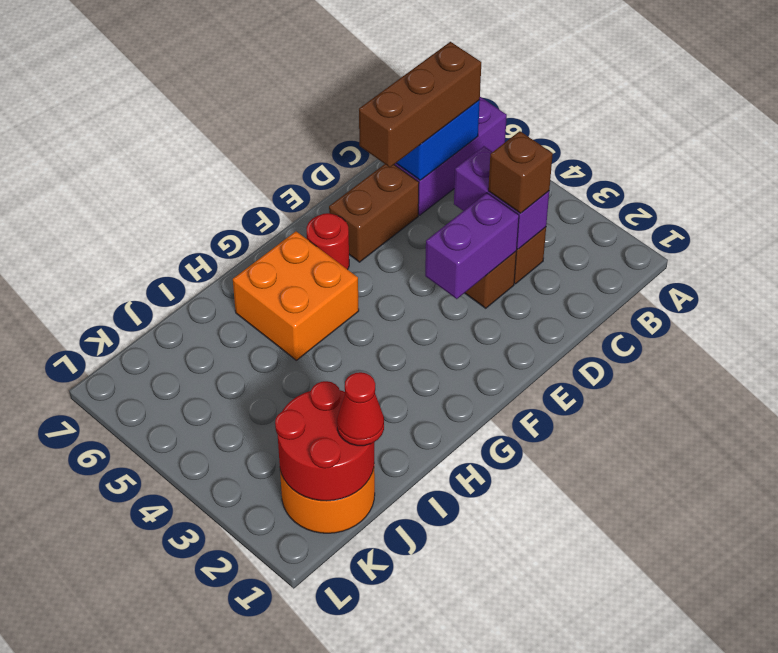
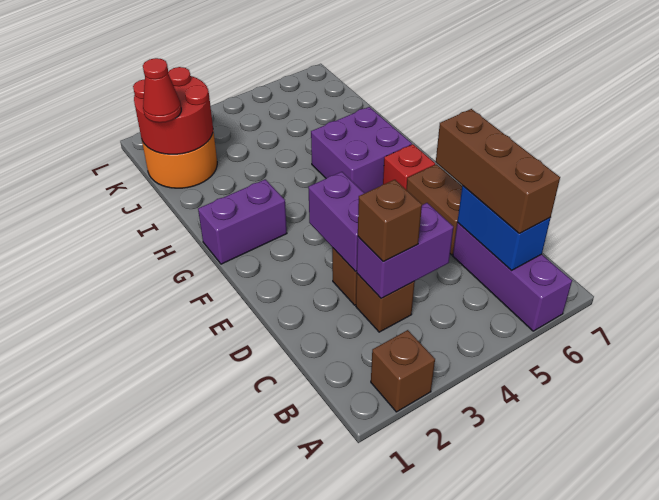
none -> brown 1x1 brick [371,330,435,412]
red 1x1 round brick [307,213,349,270] -> red 1x1 brick [383,144,435,189]
none -> purple 1x2 brick [198,179,287,264]
orange 2x2 brick [233,231,359,360] -> purple 2x2 brick [311,107,412,193]

